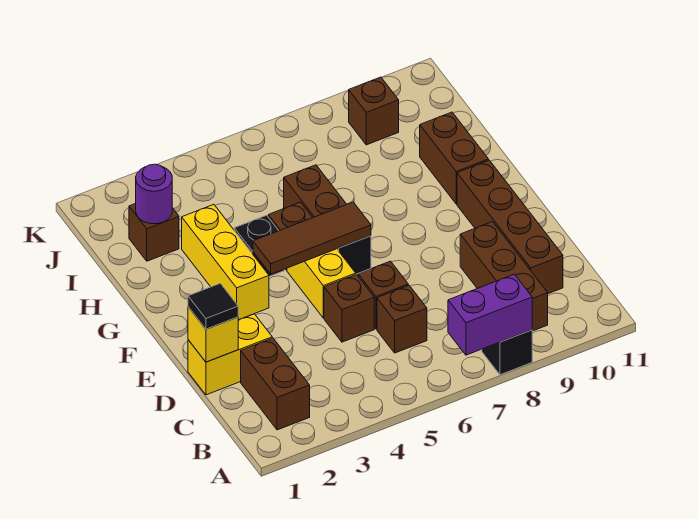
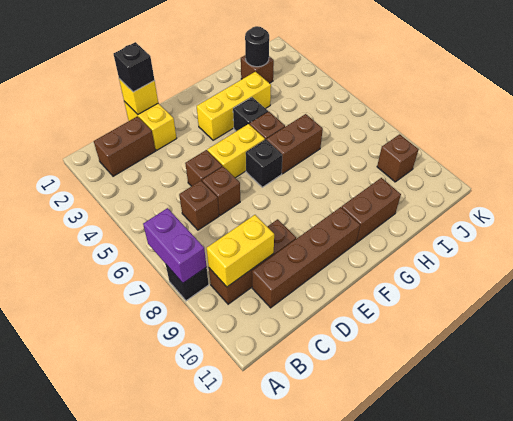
none -> yellow 1x2 brick [207,215,274,287]
black 1x1 tile [188,283,238,329] -> black 1x1 brick [114,42,154,92]
brown 1x3 tile [253,202,371,274] -> none
purple 1x1 round brick [136,164,172,224] -> black 1x1 round brick [245,26,269,67]

